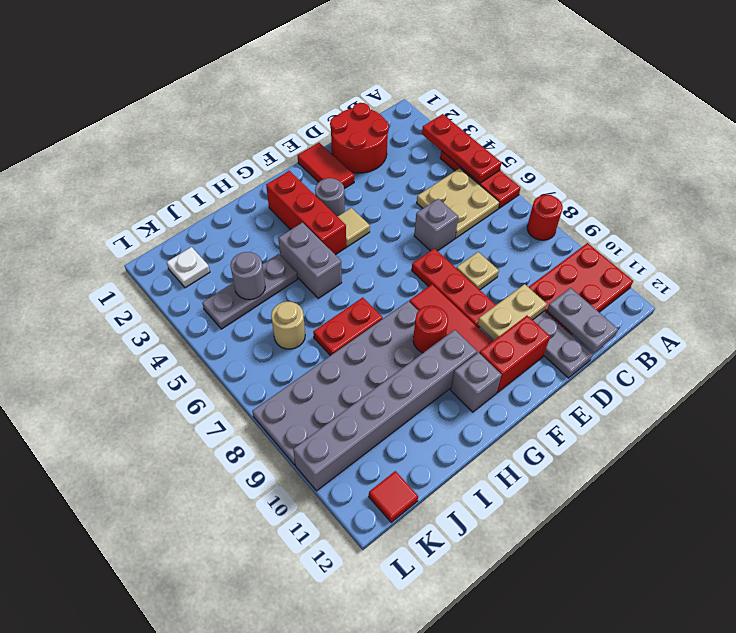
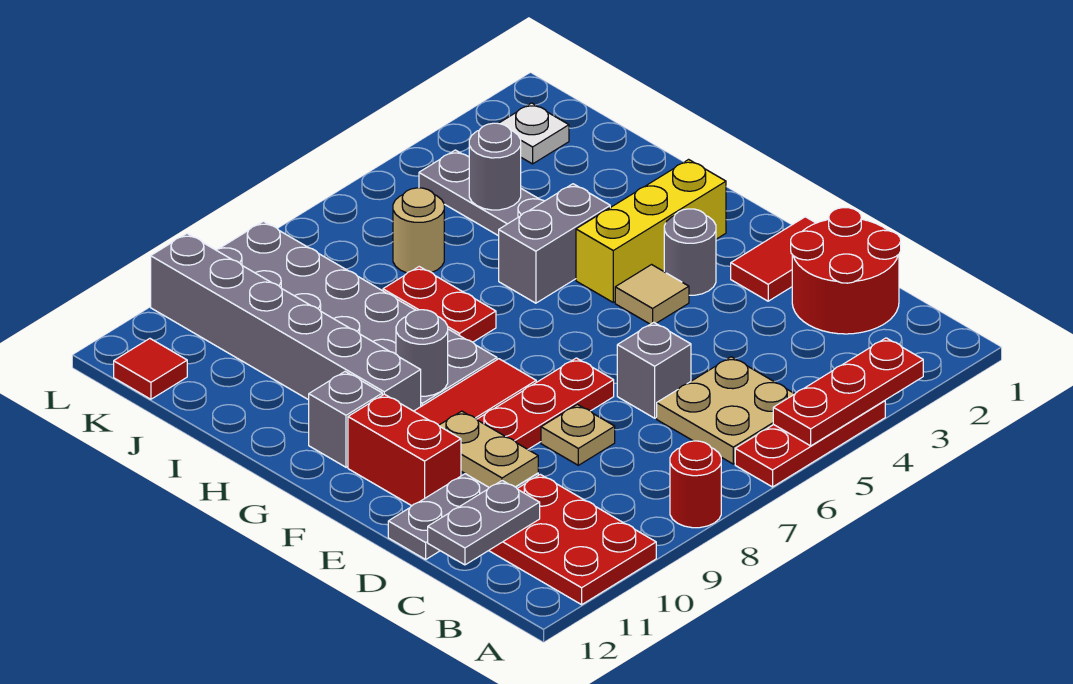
red 1x3 brick [266,171,346,255] -> yellow 1x3 brick [576,160,726,302]
red 1x1 round brick [413,306,448,353] -> grey 1x1 round brick [396,310,448,396]

